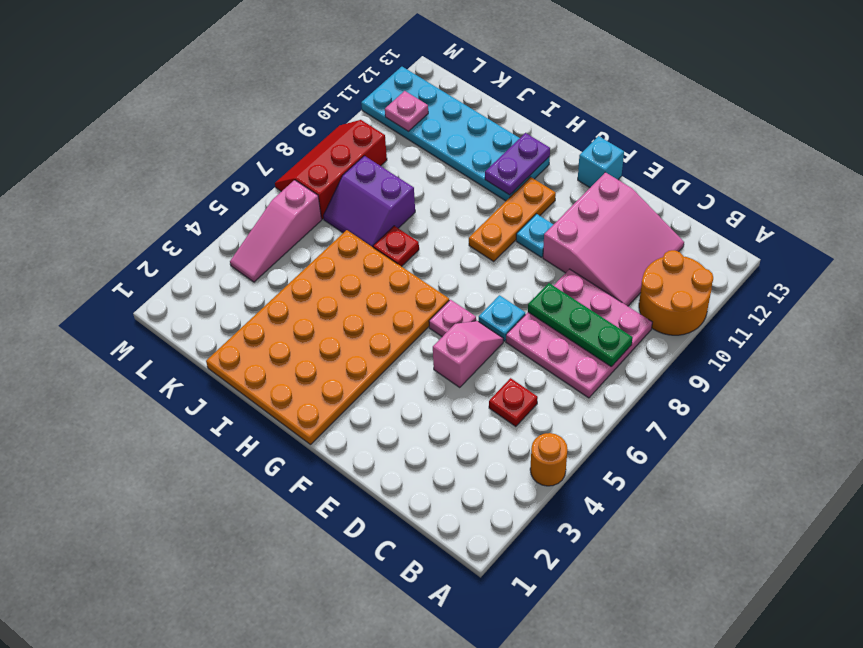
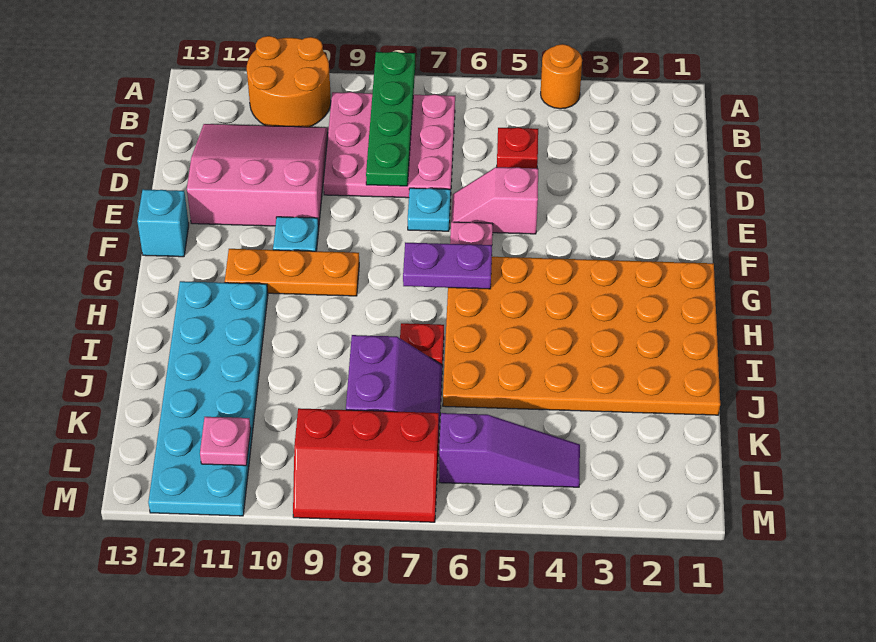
green 1x3 plate [528,283,633,367] -> green 1x4 plate [366,51,415,186]
purple 1x2 plate [485,133,550,195] -> purple 1x2 plate moved to [403,243,492,289]
pink 1x3 slope [230,180,322,282] -> purple 1x3 slope [439,413,580,487]

